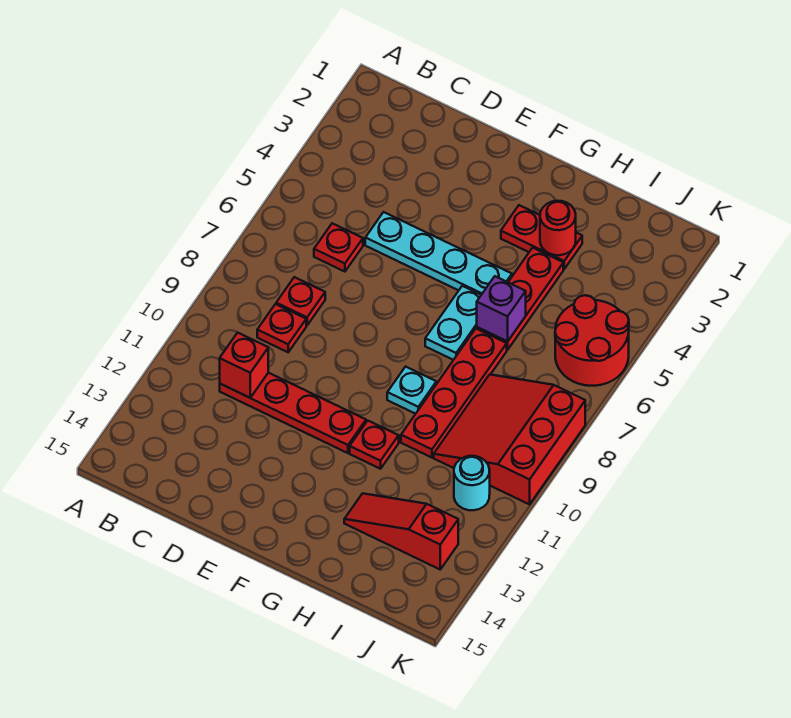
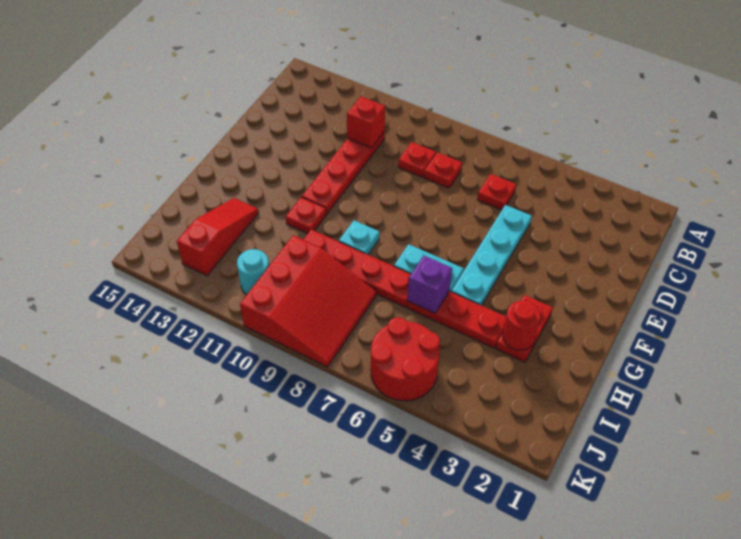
red 3x3 slope [434,374,585,504] -> red 3x3 slope turned to [240,235,376,367]

